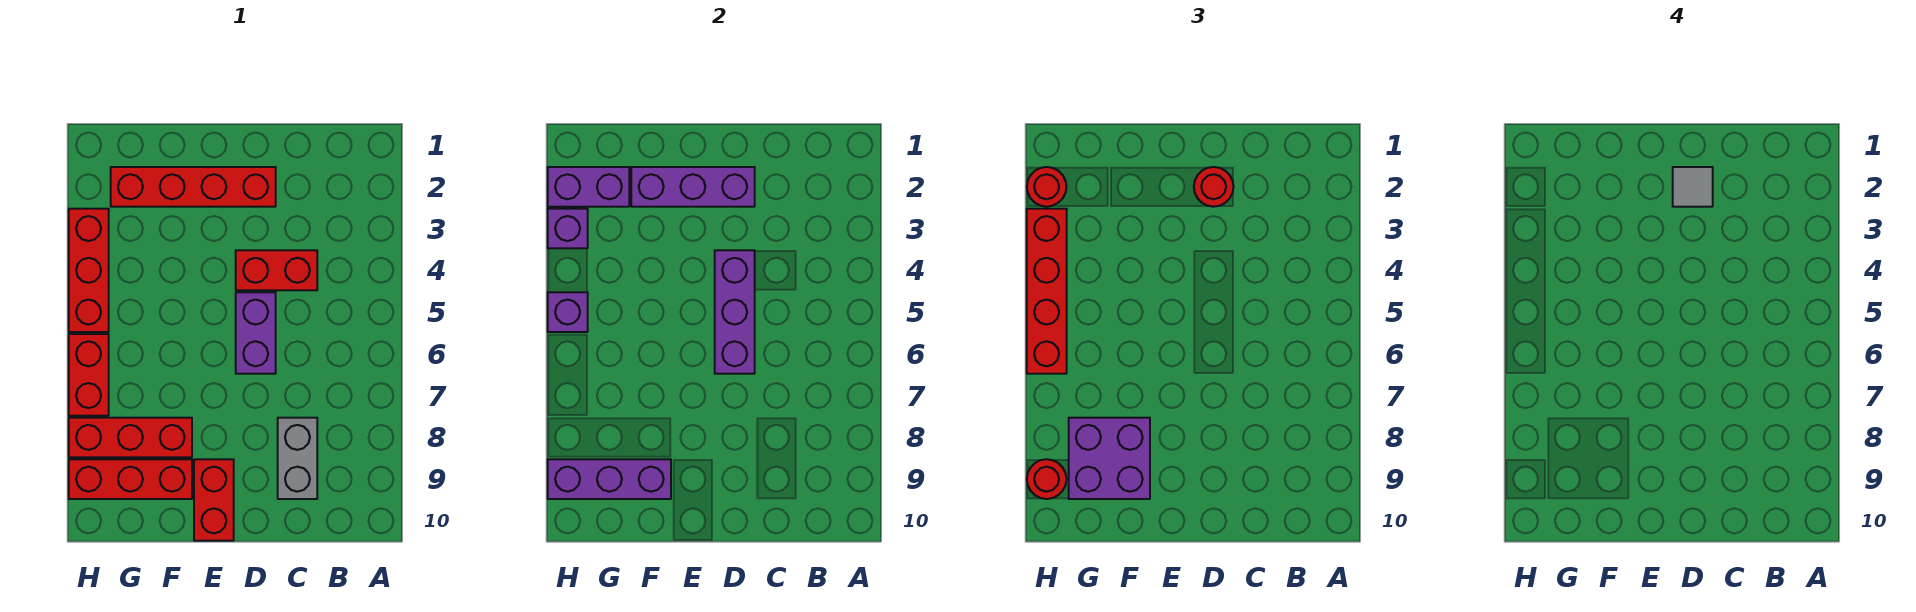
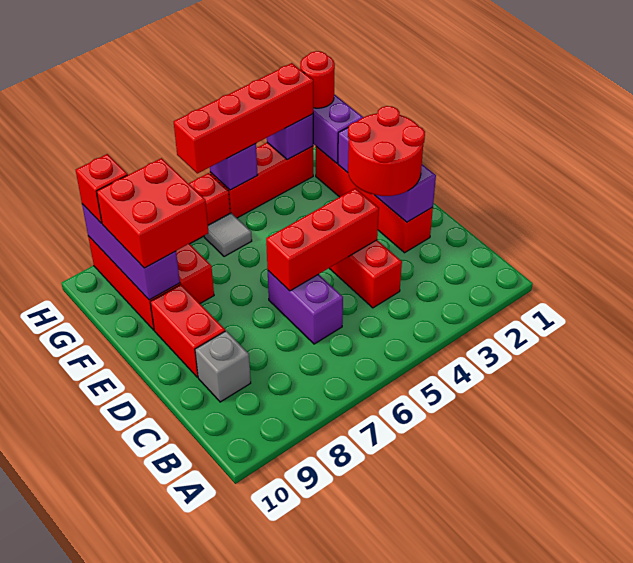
grey 1x2 brick [278,418,317,499] -> grey 1x1 brick [195,331,251,402]
red 1x1 round brick [1194,167,1234,207] -> red 2x2 round brick [348,106,425,196]
grey 1x1 tile [1673,167,1713,207] -> grey 1x1 tile moved to [204,213,252,257]
purple 1x3 brick [715,250,755,374] -> red 1x3 brick [266,188,379,291]
purple 1x2 brick [236,292,276,374] -> purple 1x2 brick turned to [268,271,343,344]
red 1x2 brick [194,459,234,541] -> red 1x2 brick turned to [150,285,225,377]
purple 2x2 brick [1069,418,1150,499] -> red 2x2 brick [96,158,209,268]
red 1x1 round brick [1027,459,1066,499] -> red 1x1 brick [76,154,128,223]

